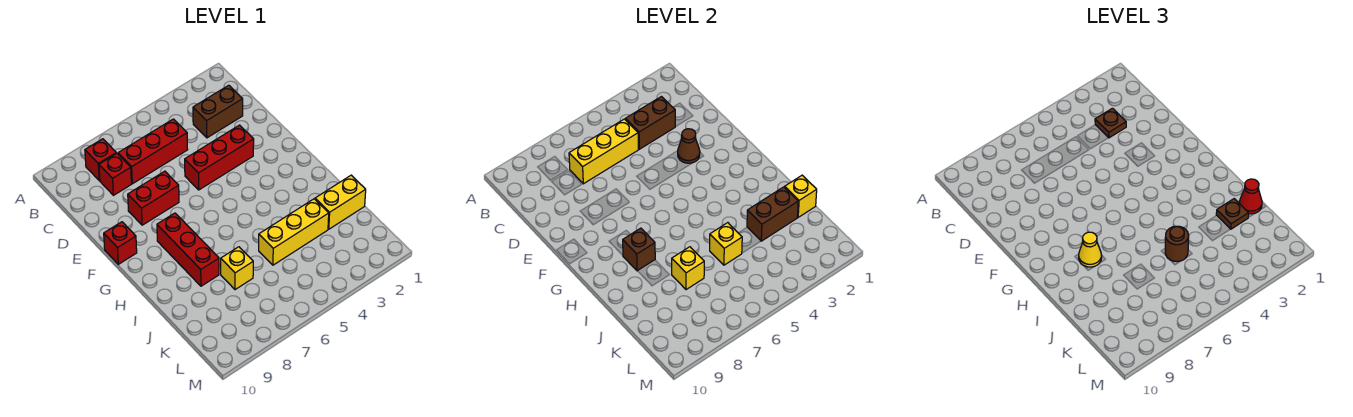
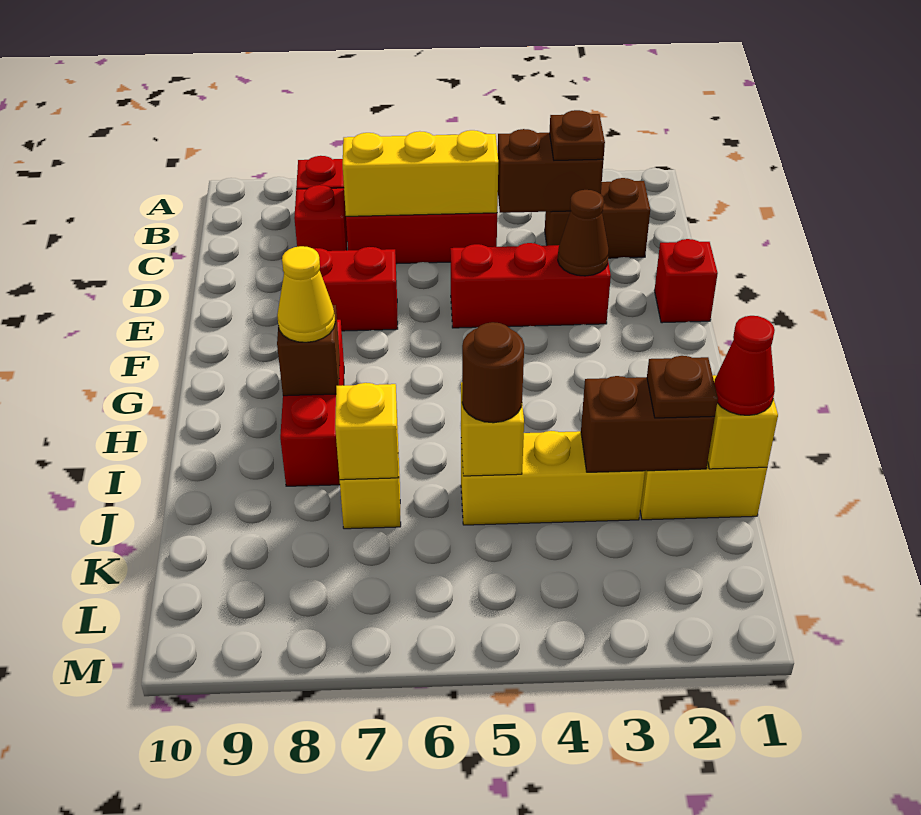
red 1x1 brick [104,222,137,264] -> red 1x1 brick moved to [654,239,718,323]

